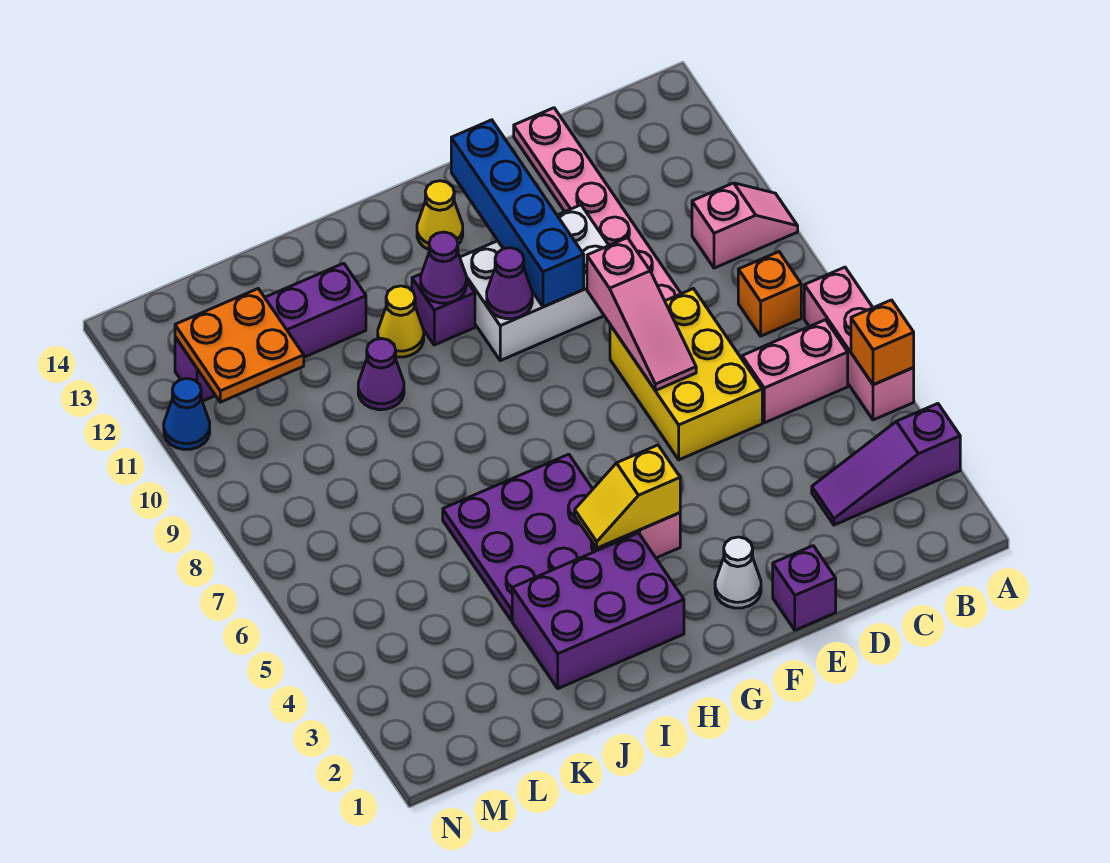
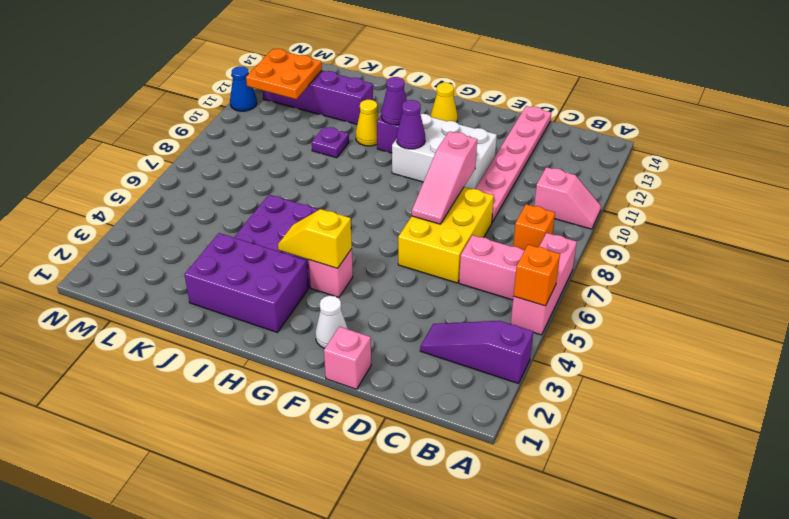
purple 1x1 brick [773,546,836,630] -> pink 1x1 brick [324,327,371,389]
blue 1x4 brick [451,120,584,307] -> none
purple 1x1 cone [358,339,404,410] -> purple 1x1 plate [312,127,349,158]

